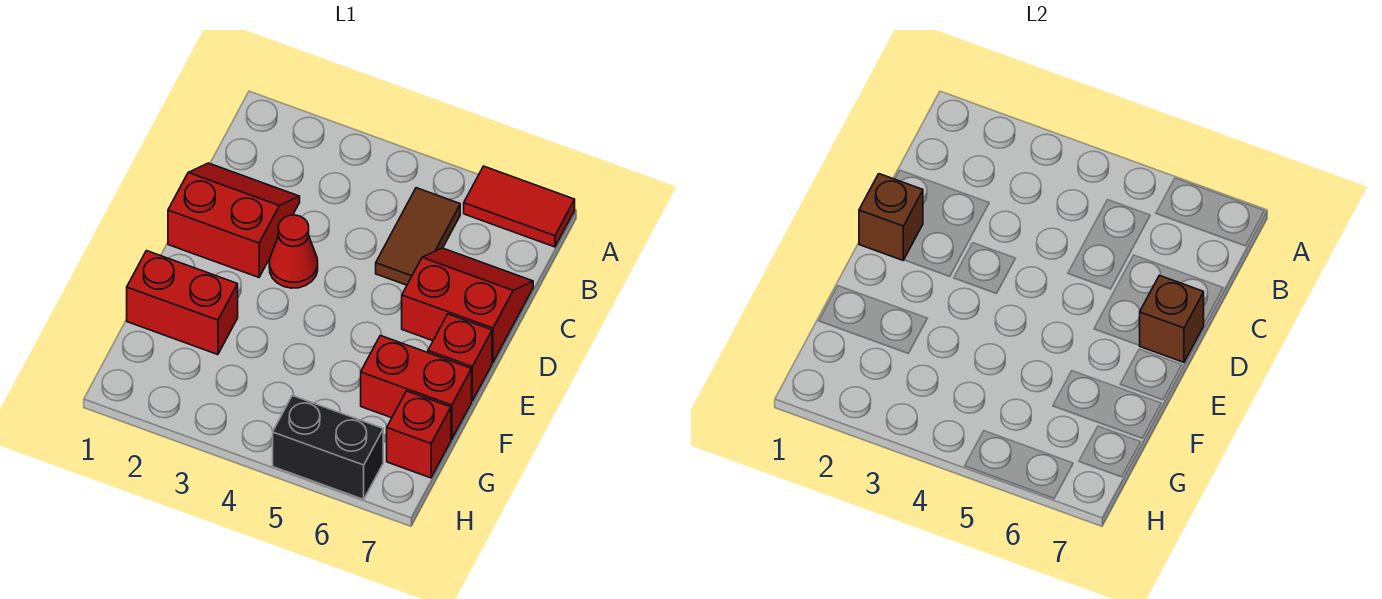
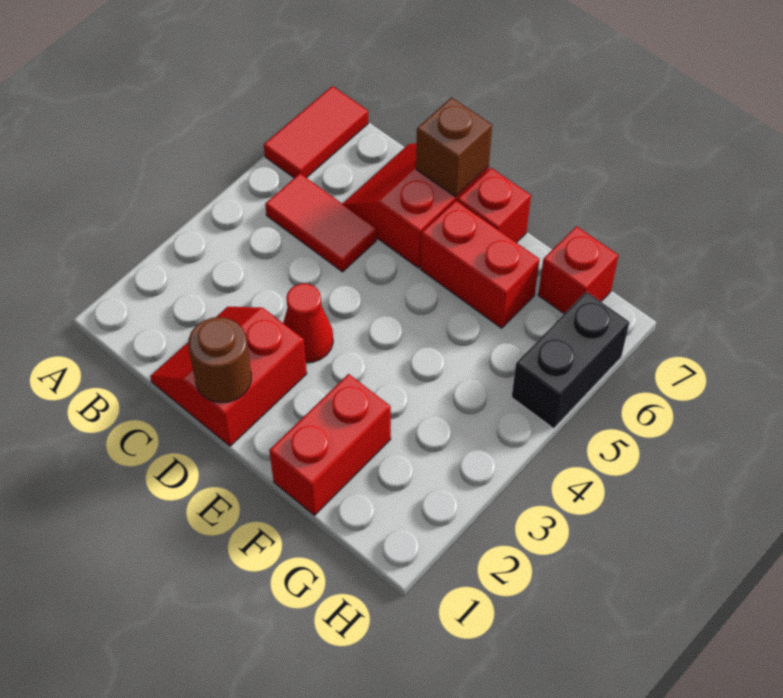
brown 1x2 tile [376,188,460,285] -> red 1x2 tile [265,174,377,272]
brown 1x1 brick [859,174,923,260] -> brown 1x1 round brick [188,317,251,403]
red 1x2 brick [361,335,472,440] -> red 1x2 brick turned to [421,201,540,328]

